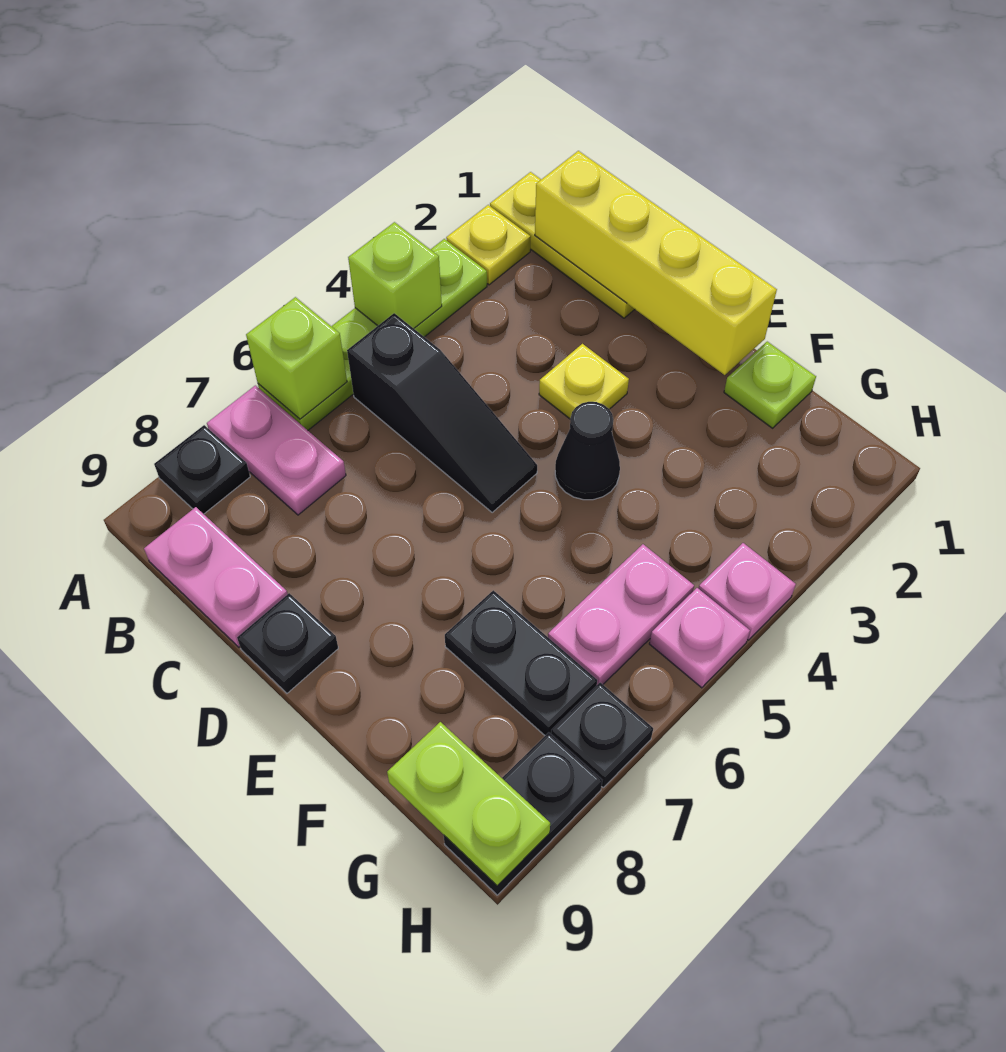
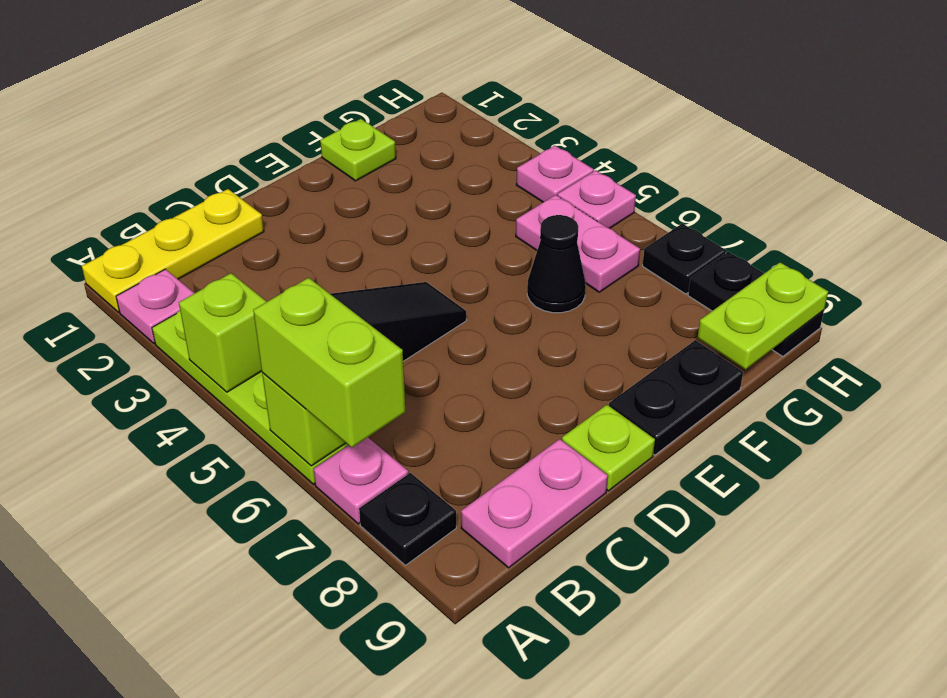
yellow 1x1 plate [446,205,531,285] -> pink 1x1 plate [116,269,194,343]
none -> lime 1x2 brick [253,278,405,448]
pink 1x2 plate [207,385,346,515] -> pink 1x1 plate [314,437,408,524]
yellow 1x4 brick [535,151,777,375] -> none
yellow 1x1 plate [539,344,629,419] -> none
black 1x1 plate [237,593,338,693] -> lime 1x1 plate [562,405,655,491]
black 1x1 cone [555,402,620,500] -> black 1x1 cone moved to [527,215,586,313]
black 1x2 plate [445,590,597,735] -> black 1x2 plate moved to [609,340,743,455]

